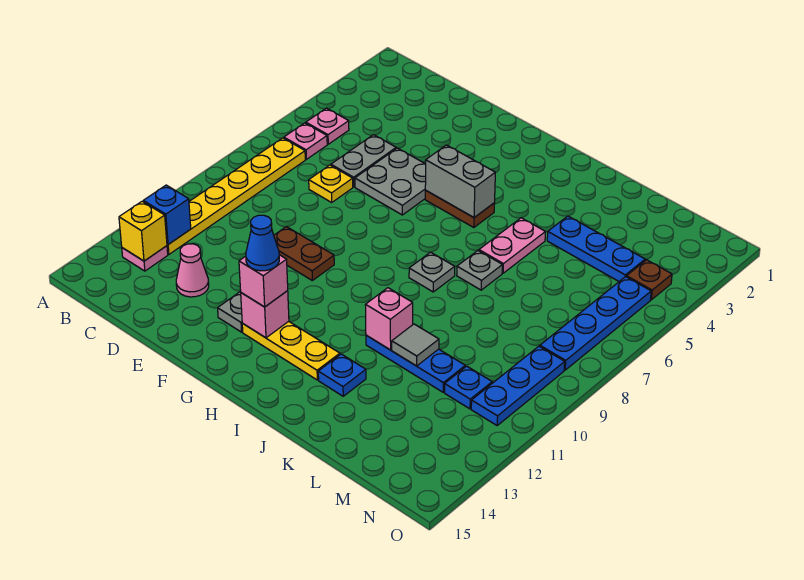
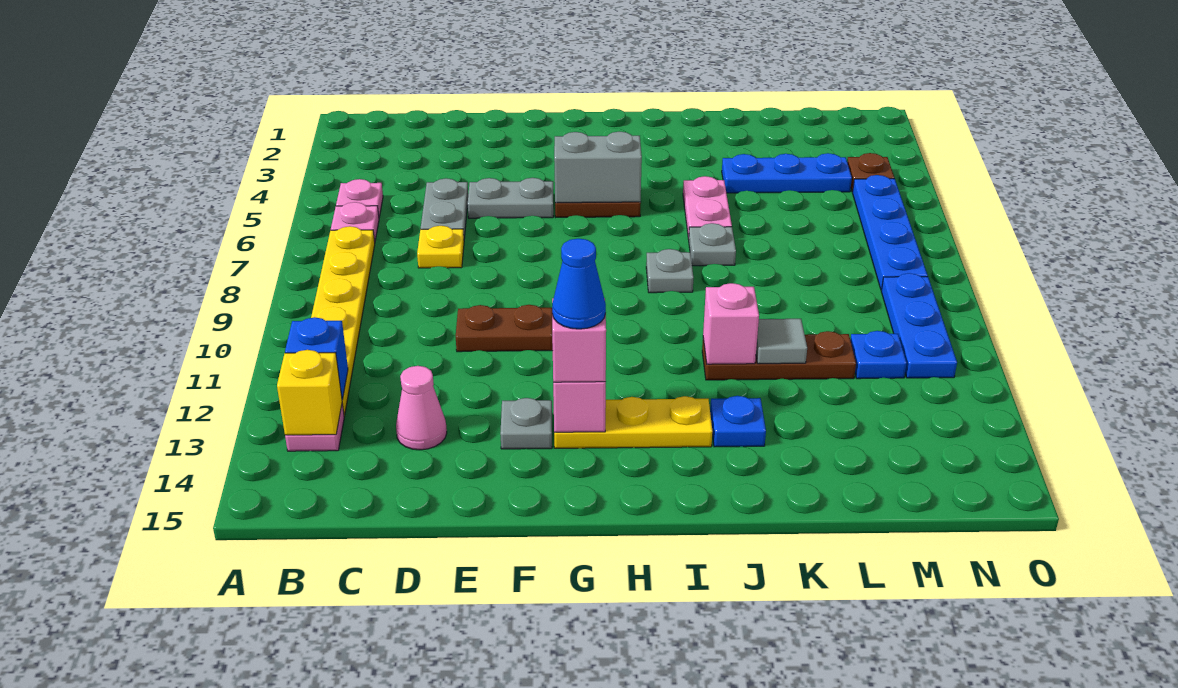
grey 2x2 plate [355,148,426,215] -> grey 1x2 plate [468,178,553,218]
blue 1x3 plate [366,335,465,392] -> brown 1x3 plate [702,331,856,380]

